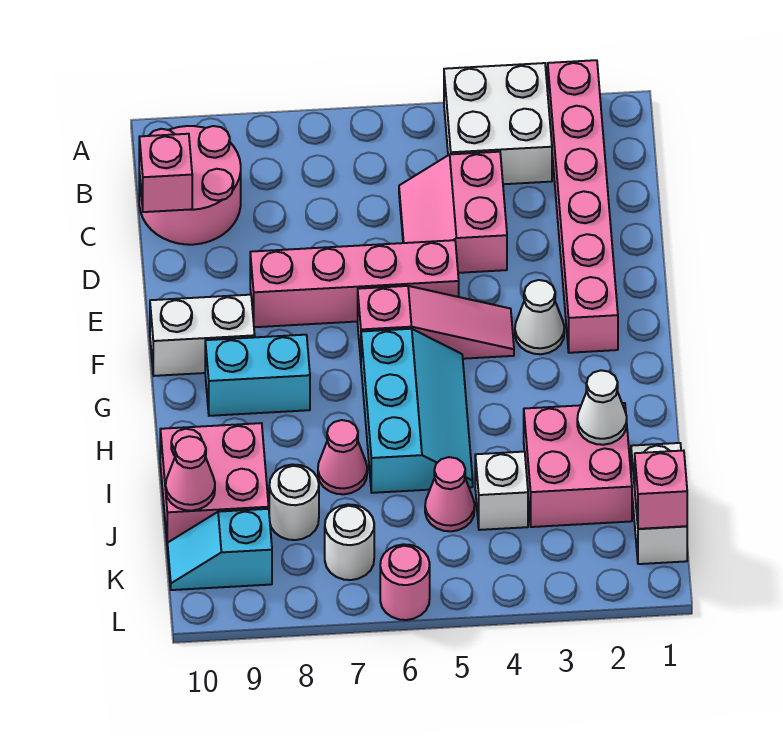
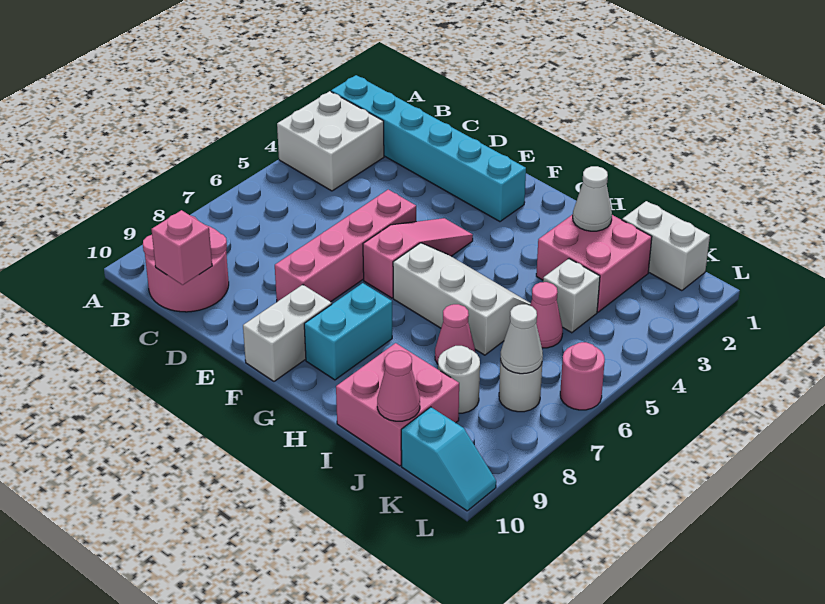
pink 1x6 brick [548,60,618,353] -> cyan 1x6 brick [331,75,526,222]
pink 2x2 slope [399,152,507,273] -> none
white 1x1 cone [515,280,564,354] -> white 1x1 cone moved to [501,304,543,374]
cyan 2x3 slope [361,329,473,493] -> white 2x3 slope [393,243,531,355]
pink 1x1 brick [635,451,687,529] -> none
cyan 1x2 slope [167,509,272,590] -> cyan 1x2 slope turned to [401,407,496,511]

